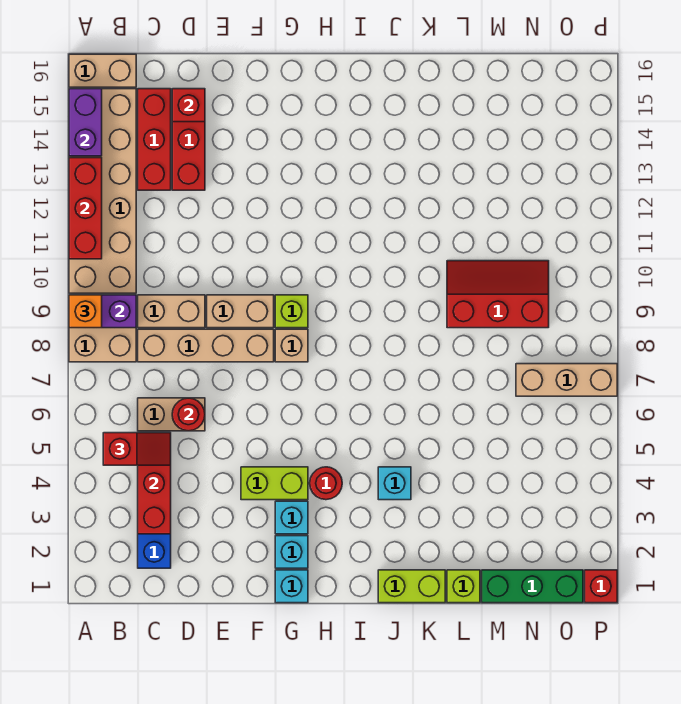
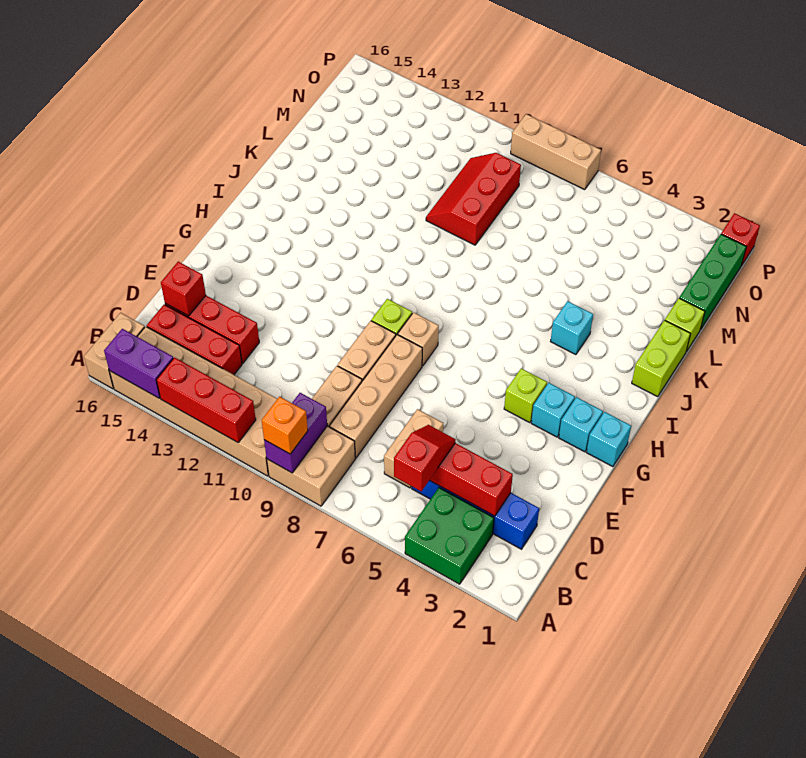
none -> green 2x2 brick [405,488,494,584]
red 1x1 round brick [172,398,205,431] -> none
lime 1x2 brick [241,467,308,500] -> lime 1x1 brick [504,368,547,423]
red 1x1 round brick [310,467,342,500] -> none
tan 1x3 brick [516,364,617,396] -> tan 1x3 brick turned to [511,114,601,190]

